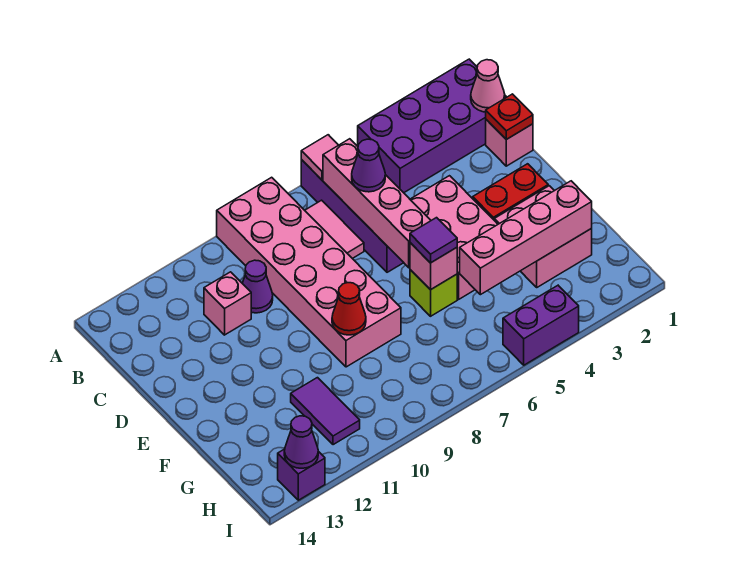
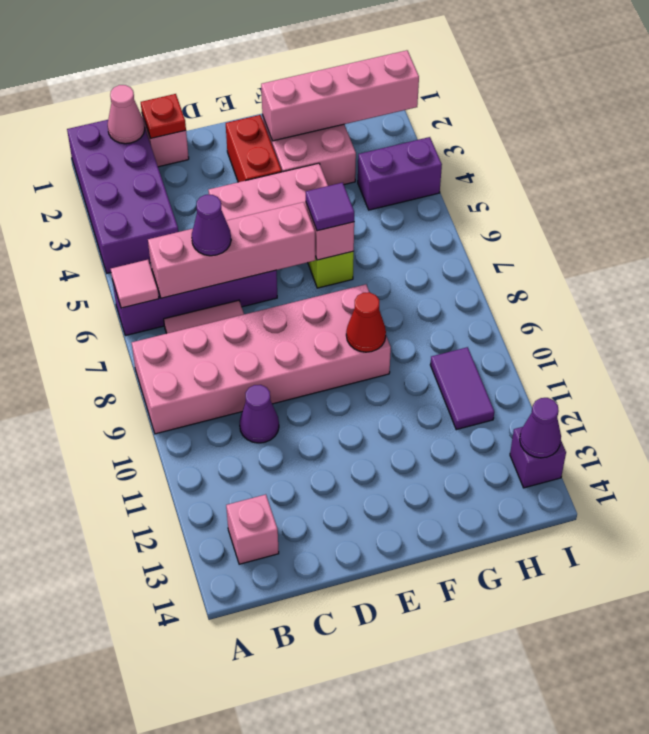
pink 1x1 brick [204,272,251,335] -> pink 1x1 brick moved to [226,494,279,564]
pink 1x4 brick [460,181,592,295] -> pink 1x4 brick turned to [261,50,419,141]
purple 1x2 tile [291,378,360,445] -> purple 1x2 tile turned to [430,347,494,430]
purple 1x2 brick [503,286,579,365] -> purple 1x2 brick turned to [358,137,442,210]

